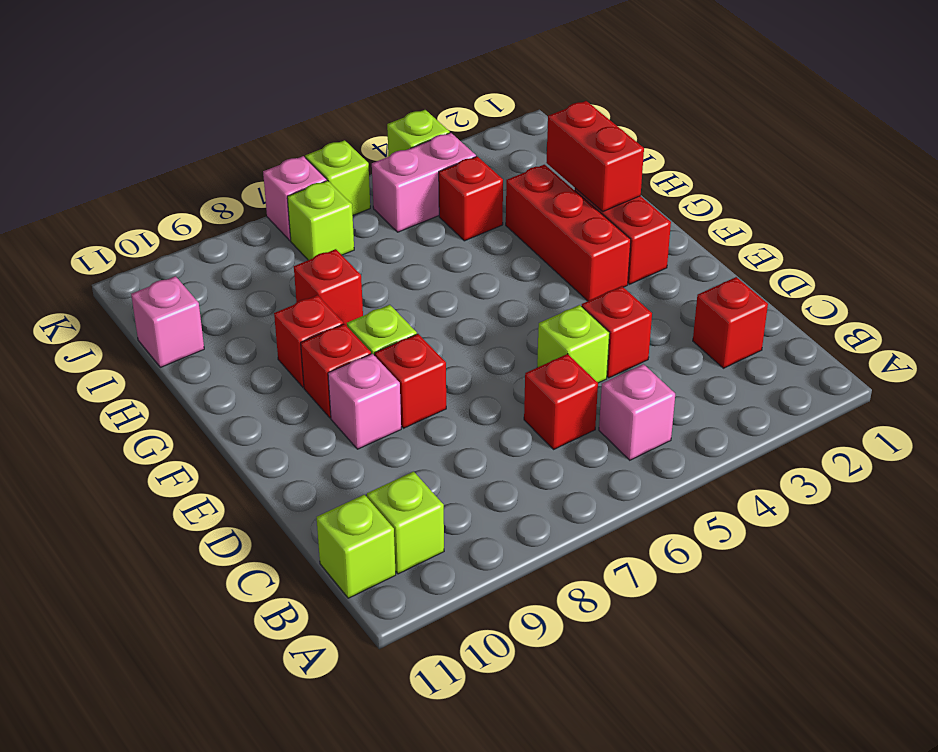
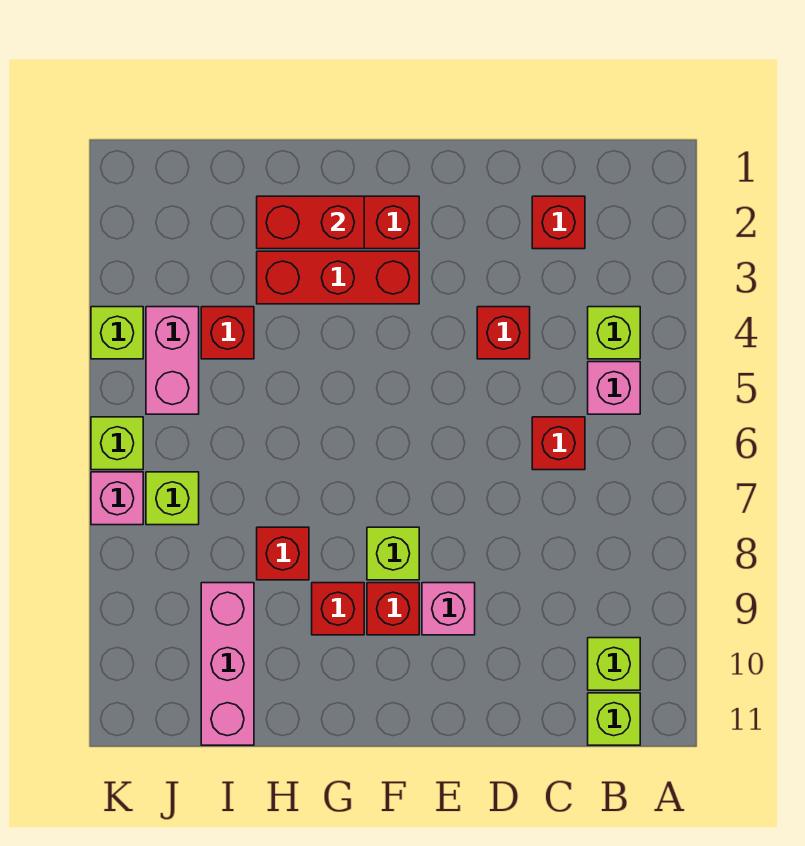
lime 1x1 brick [537,305,610,383] -> lime 1x1 brick moved to [588,307,640,359]
red 1x1 brick [375,334,446,428] -> none
pink 1x1 brick [131,276,204,367] -> pink 1x3 brick [201,583,254,745]

